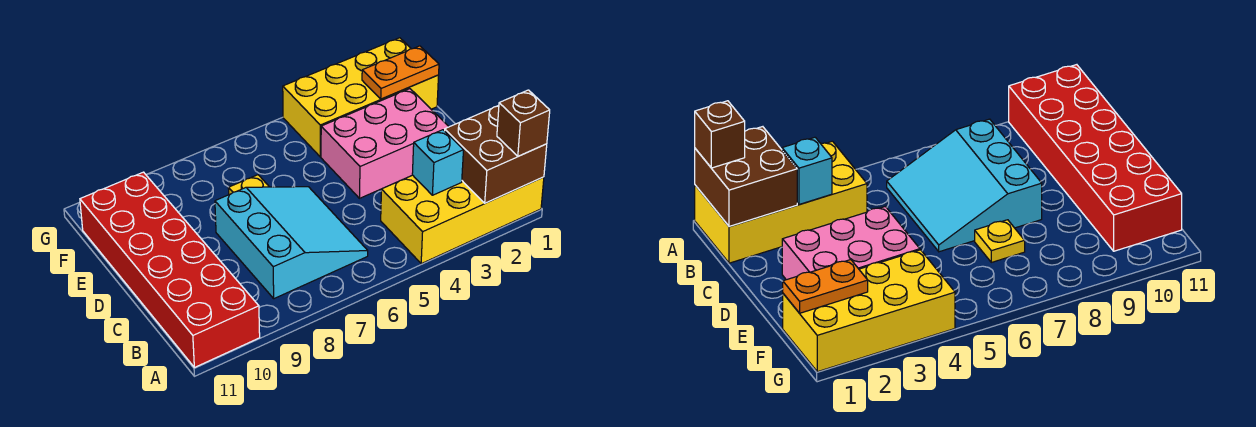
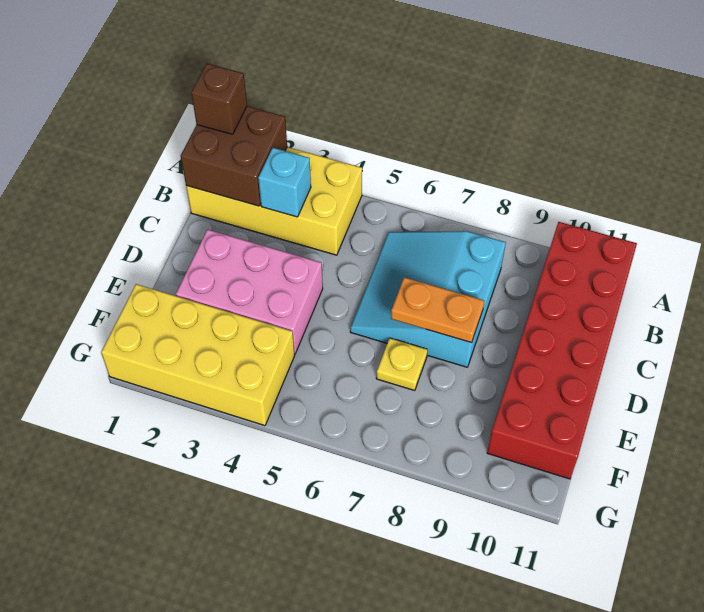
orange 1x2 plate [362,46,439,99] -> orange 1x2 plate moved to [391,277,484,343]

